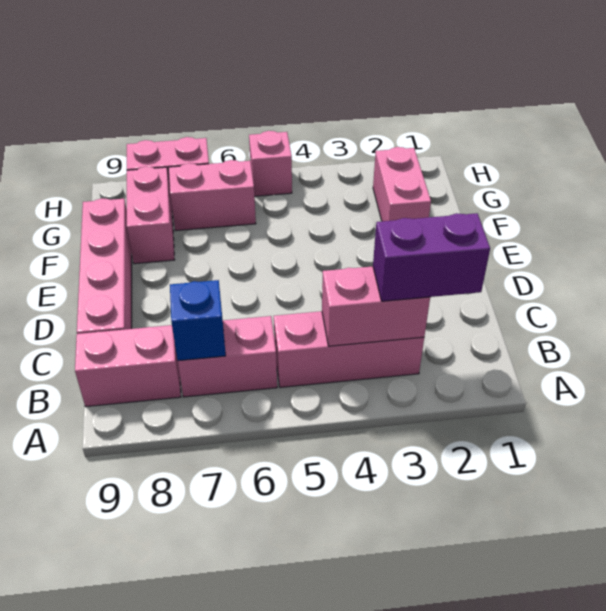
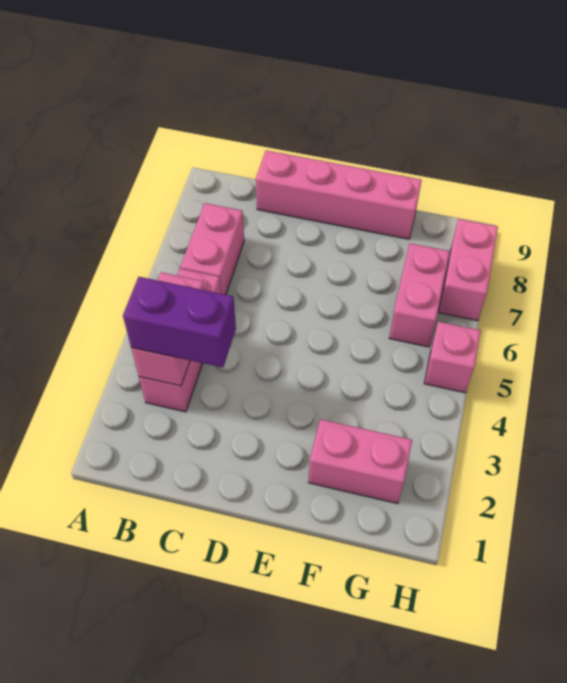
purple 1x2 brick [373,213,490,301] -> purple 1x2 brick turned to [123,277,236,367]
blue 1x1 brick [170,280,226,361] -> none
pink 1x2 brick [75,325,181,407] -> none
pink 1x2 brick [127,167,174,264] -> none

